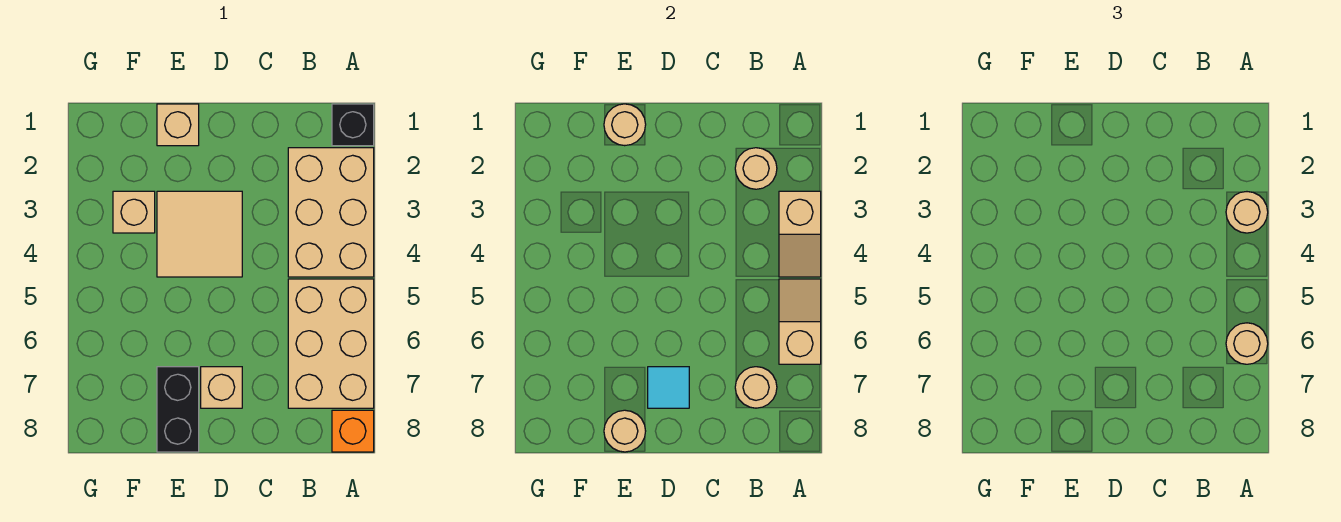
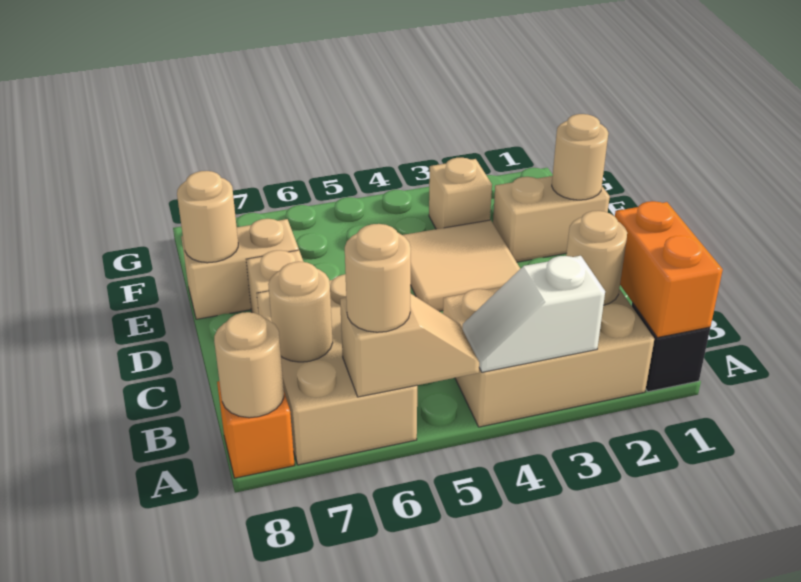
none -> orange 1x2 brick [615,201,723,337]
tan 1x2 slope [779,191,821,277] -> white 1x2 slope [463,256,605,372]
tan 1x1 round brick [1226,192,1268,233] -> tan 1x1 round brick moved to [214,312,284,418]
tan 2x3 brick [288,279,374,408] -> tan 2x3 brick turned to [257,274,417,465]
cyan 1x1 tile [648,367,689,408] -> none
tan 1x1 brick [157,104,199,146] -> tan 1x2 brick [493,176,610,262]
black 1x2 brick [157,367,199,452] -> tan 1x2 brick [181,219,299,319]

